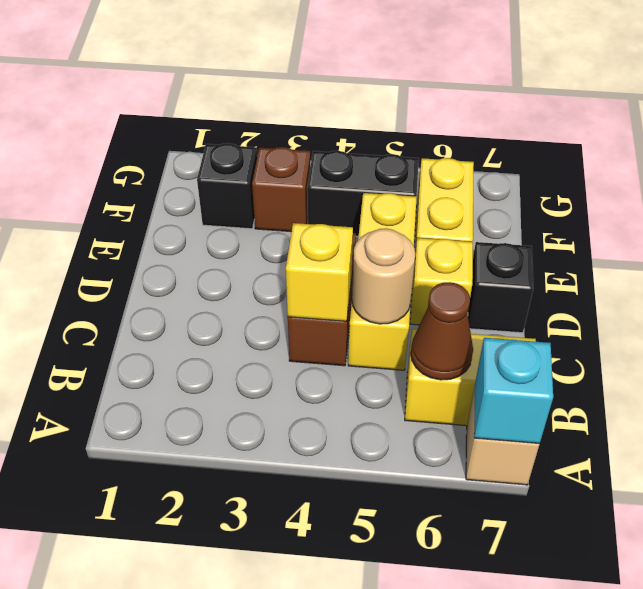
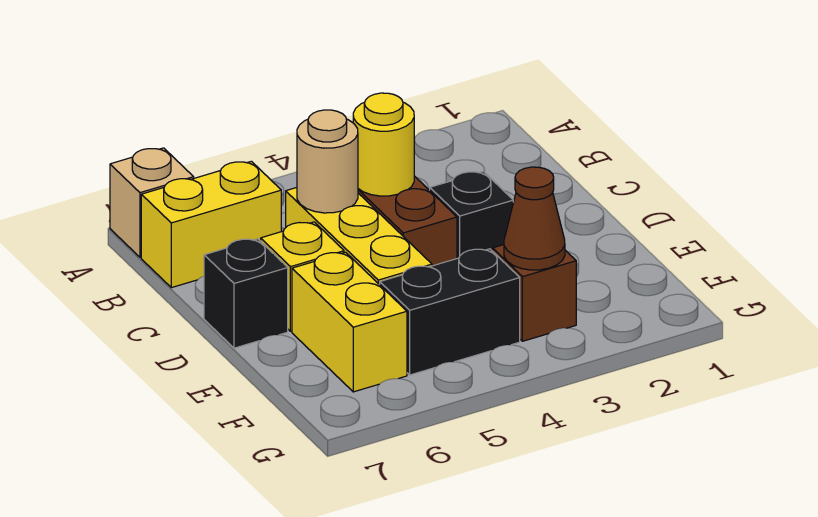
cyan 1x1 brick [474,338,553,444] -> none
brown 1x1 cone [411,282,473,380] -> brown 1x1 cone moved to [504,167,565,270]
yellow 1x1 brick [286,223,353,321] -> yellow 1x1 round brick [353,93,414,196]
black 1x1 brick [197,143,257,229] -> black 1x1 brick moved to [430,171,513,258]

